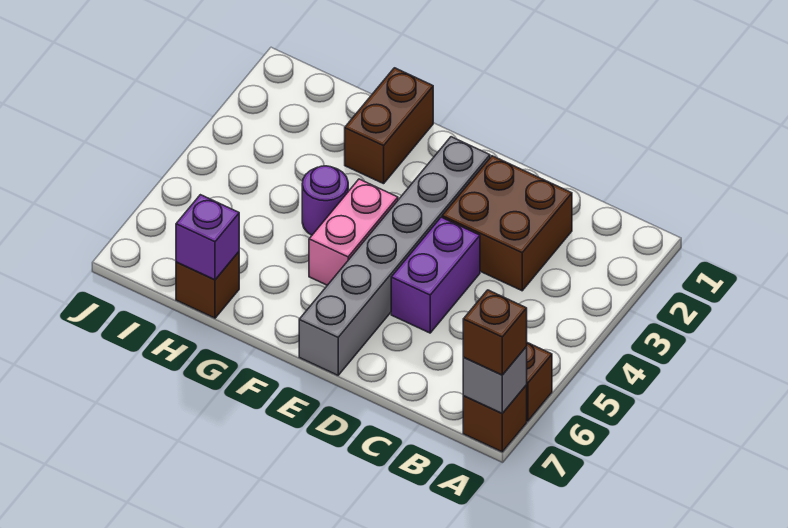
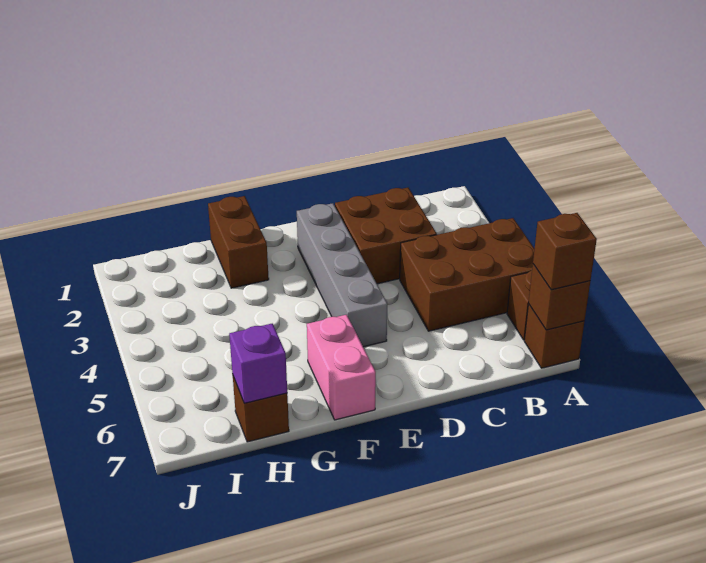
none -> brown 2x3 brick [400,218,535,331]
grey 1x1 brick [463,347,527,413] -> brown 1x1 brick [529,264,590,330]
purple 1x2 brick [391,217,480,333] -> none
grey 1x6 brick [299,137,490,375] -> grey 1x4 brick [297,203,387,347]
pink 1x2 brick [309,179,398,285] -> pink 1x2 brick moved to [307,315,376,420]
purple 1x1 round brick [302,166,348,235] -> none

